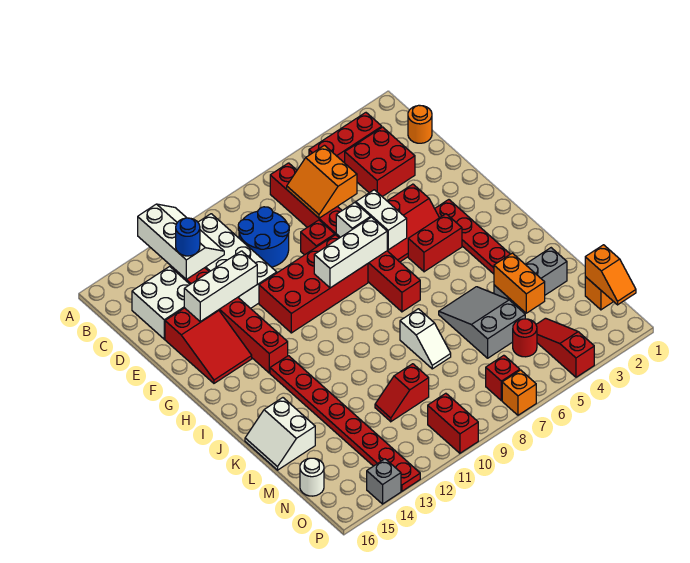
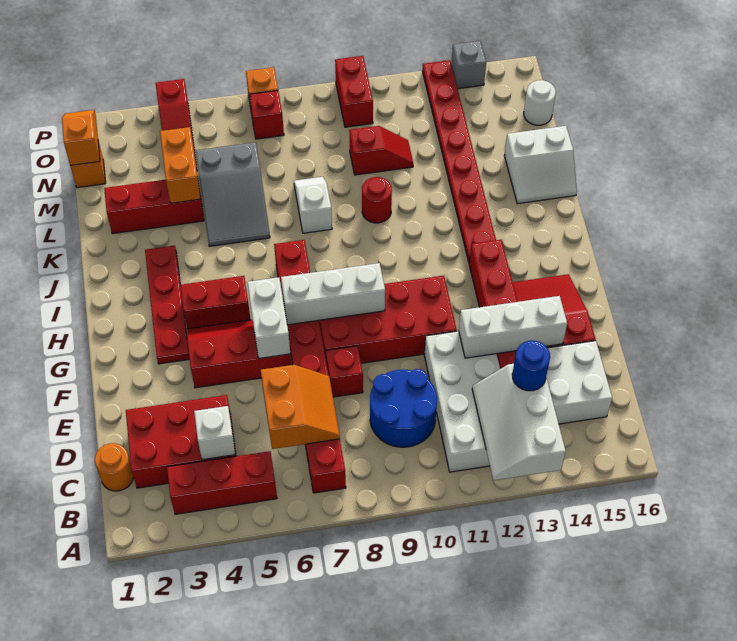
red 2x2 brick [345,127,415,197] -> red 2x3 brick [126,395,236,488]
white 1x1 brick [336,203,371,237] -> white 1x1 brick moved to [194,406,235,460]
white 2x2 slope [245,398,315,470] -> white 2x2 slope turned to [504,126,577,204]
grey 1x3 brick [494,248,567,311] -> red 1x3 brick [104,180,204,234]
red 1x1 round brick [513,319,537,357] -> red 1x1 round brick moved to [362,177,392,223]

